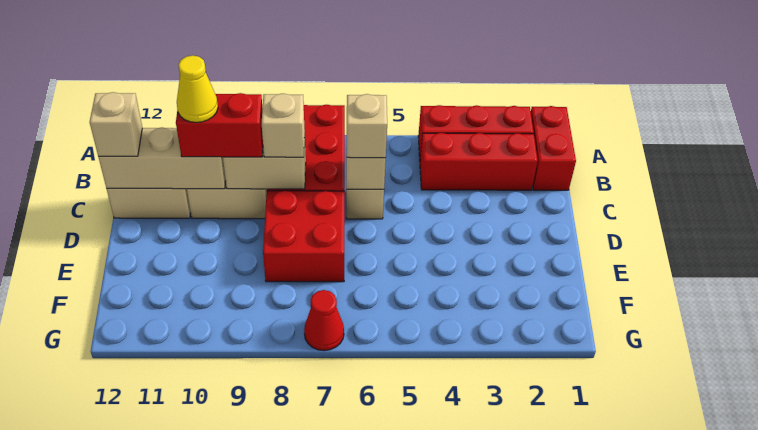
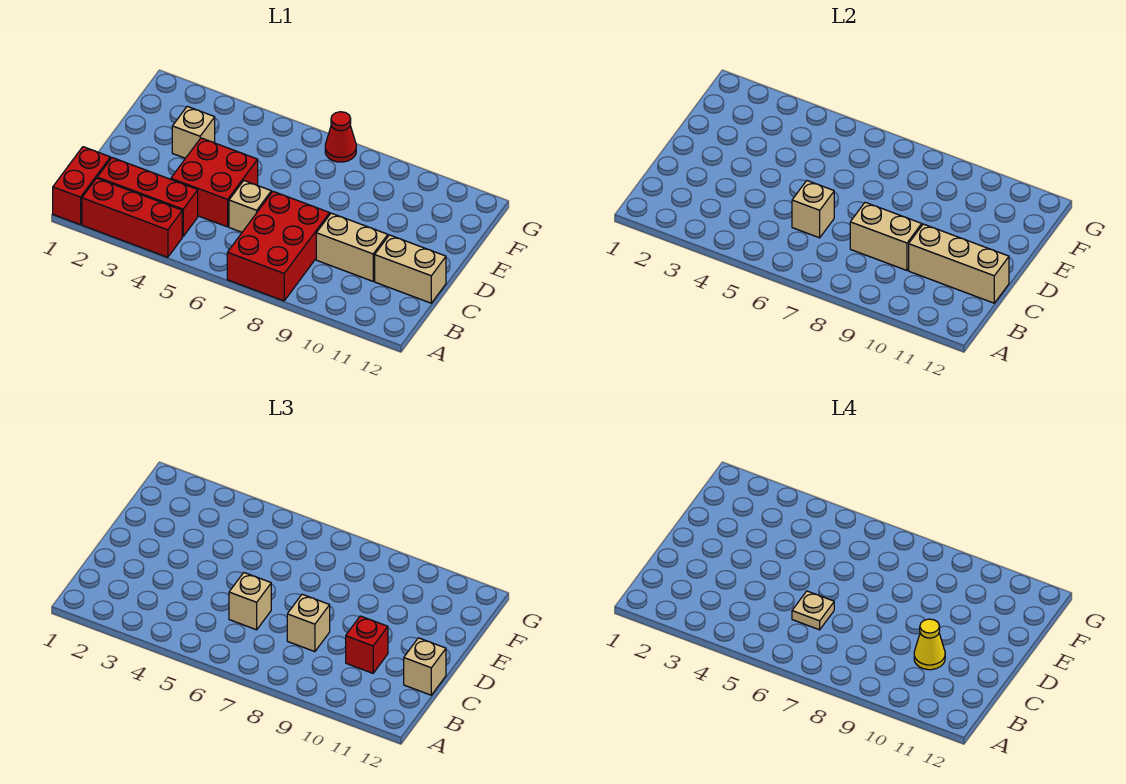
none -> tan 1x1 plate [792,591,834,630]
red 1x2 brick [176,93,263,157] -> red 1x1 brick [346,616,388,673]
red 2x2 brick [263,191,345,282] -> red 2x2 brick moved to [171,138,258,227]
none -> tan 1x1 brick [172,106,215,158]

